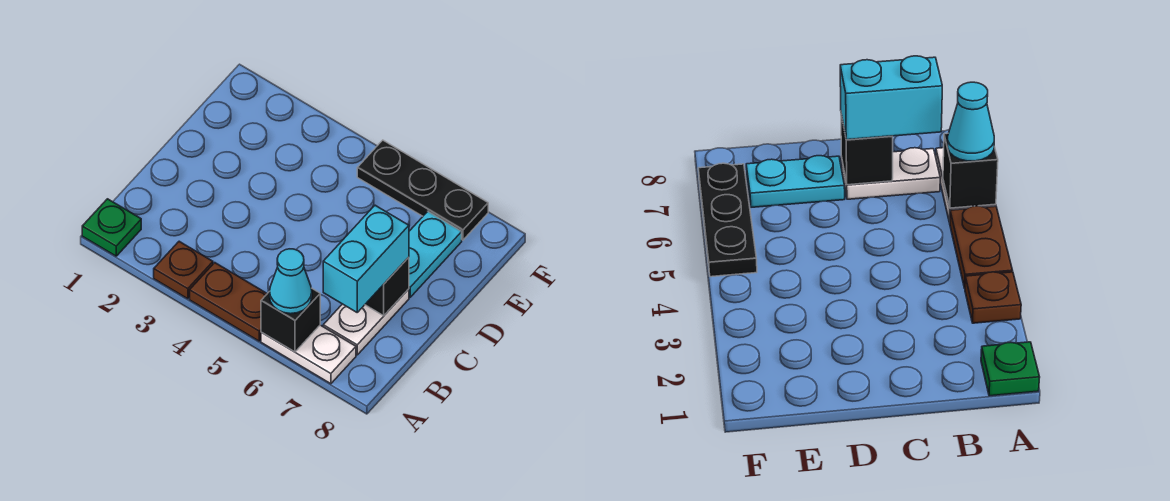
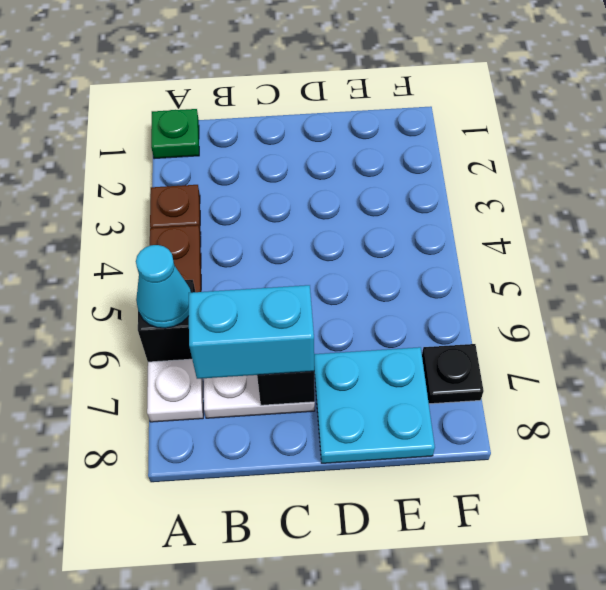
cyan 1x2 plate [409,212,462,297] -> cyan 2x2 plate [314,347,435,463]
black 1x3 plate [357,140,488,240] -> black 1x1 plate [422,344,484,404]

